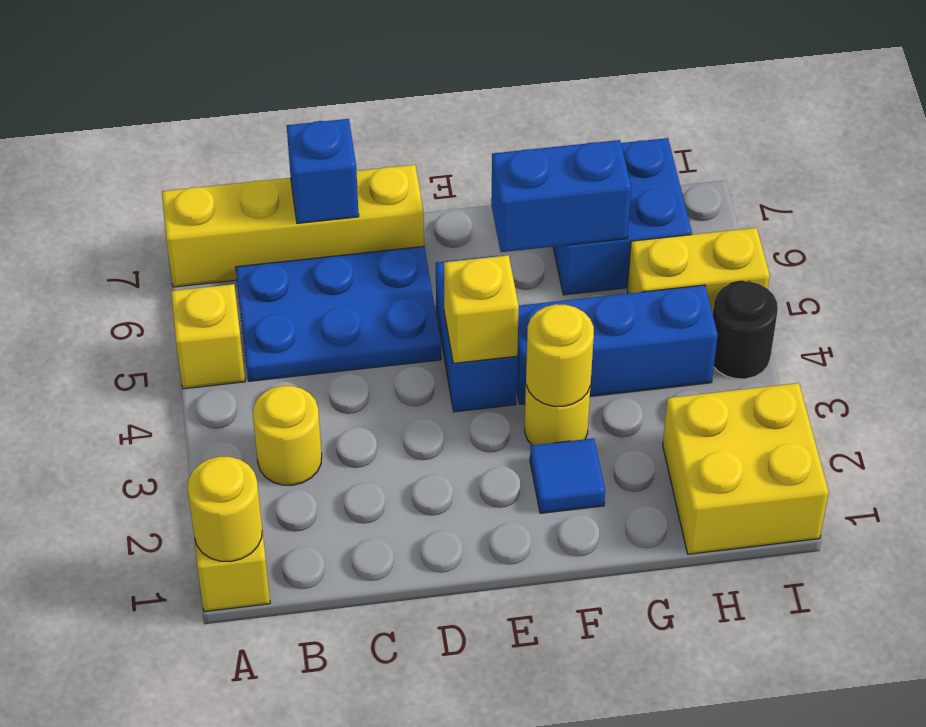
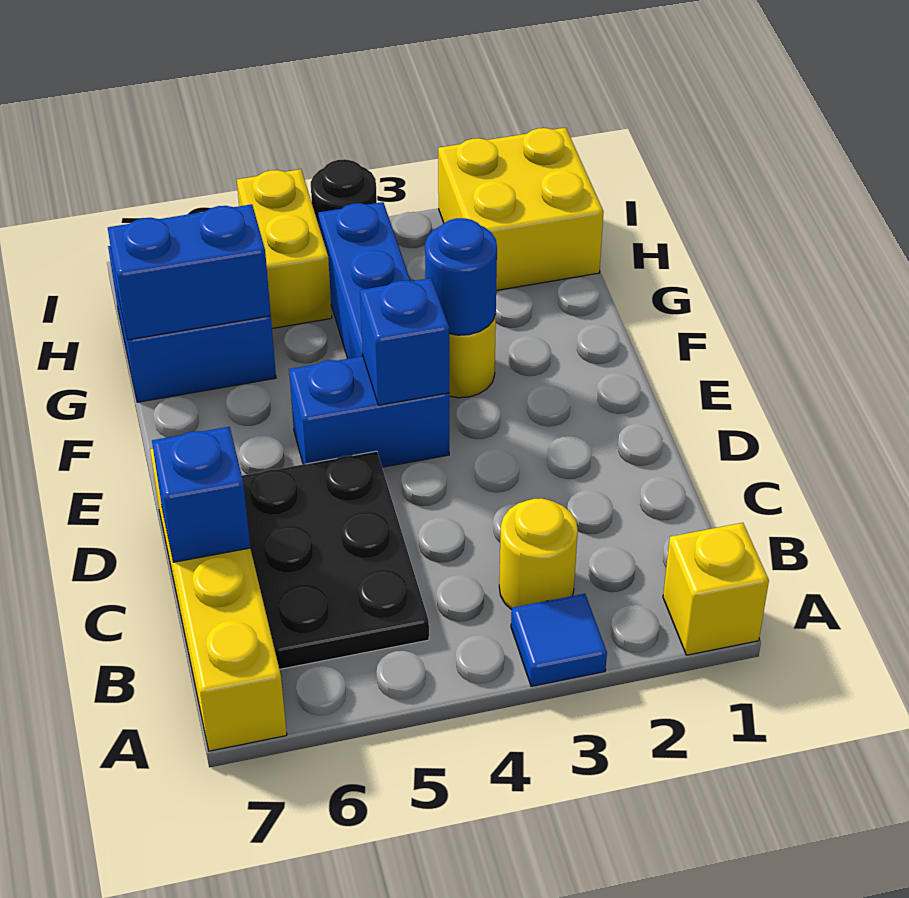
yellow 1x1 round brick [187,457,262,562] -> none
yellow 1x1 brick [171,284,245,389] -> none
blue 2x3 plate [236,247,441,381] -> black 2x3 plate [242,451,429,669]
yellow 1x1 brick [444,255,519,363] -> blue 1x1 brick [360,278,449,405]
blue 1x1 tile [530,438,605,513] -> blue 1x1 tile moved to [511,594,607,686]
yellow 1x1 round brick [526,304,594,406] -> blue 1x1 round brick [425,218,497,335]
blue 1x2 brick [491,140,631,252] -> blue 1x2 brick turned to [108,204,271,340]

